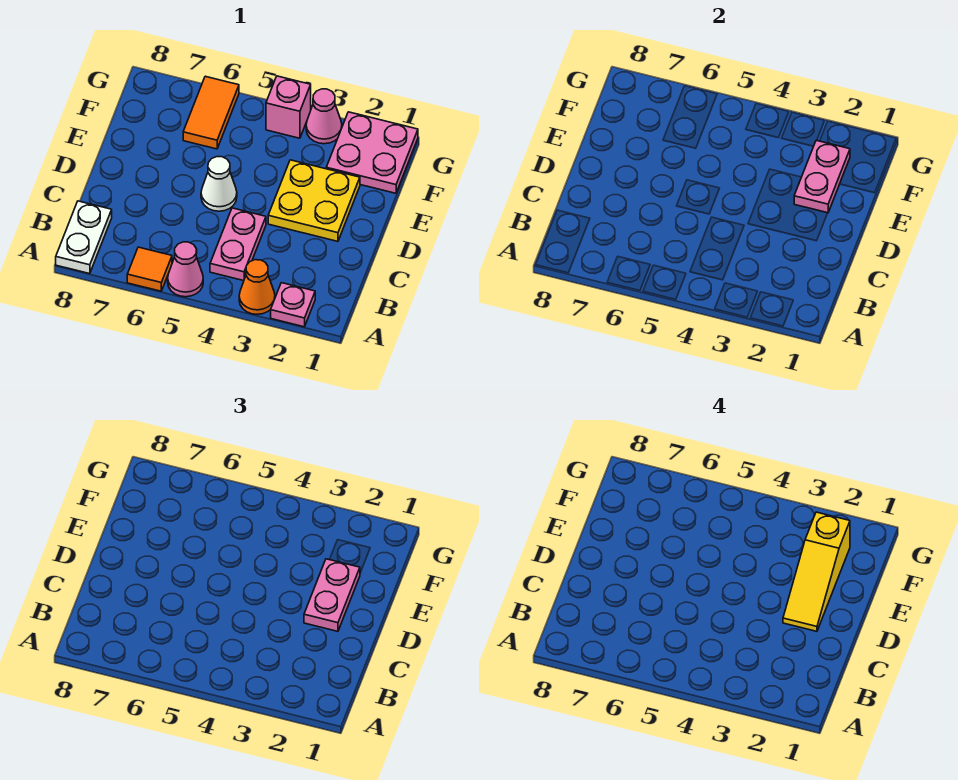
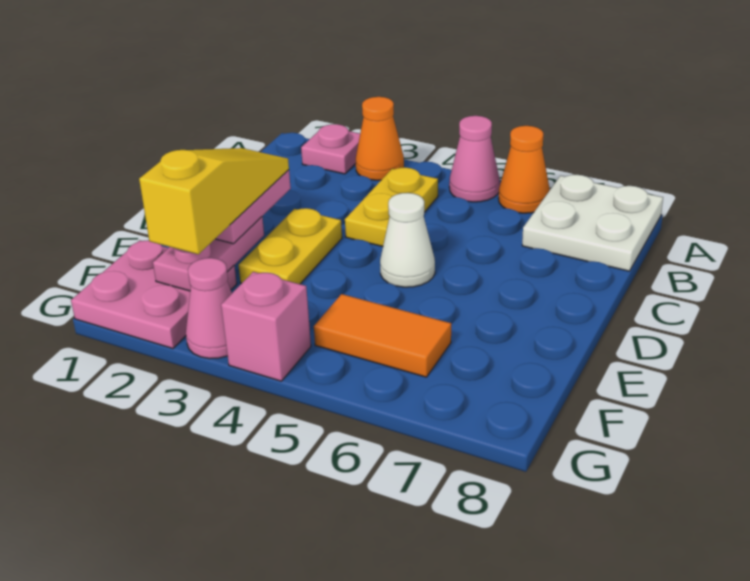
orange 1x1 tile [127,247,172,291] -> orange 1x1 cone [498,126,550,213]
white 1x2 plate [56,201,112,274] -> white 2x2 plate [522,175,663,271]
pink 1x2 plate [210,208,266,281] -> yellow 1x2 plate [345,167,438,246]
yellow 2x2 plate [268,160,360,241] -> yellow 1x2 plate [239,208,342,284]
orange 1x2 tile [183,76,239,149] -> orange 1x2 tile turned to [314,294,451,377]

